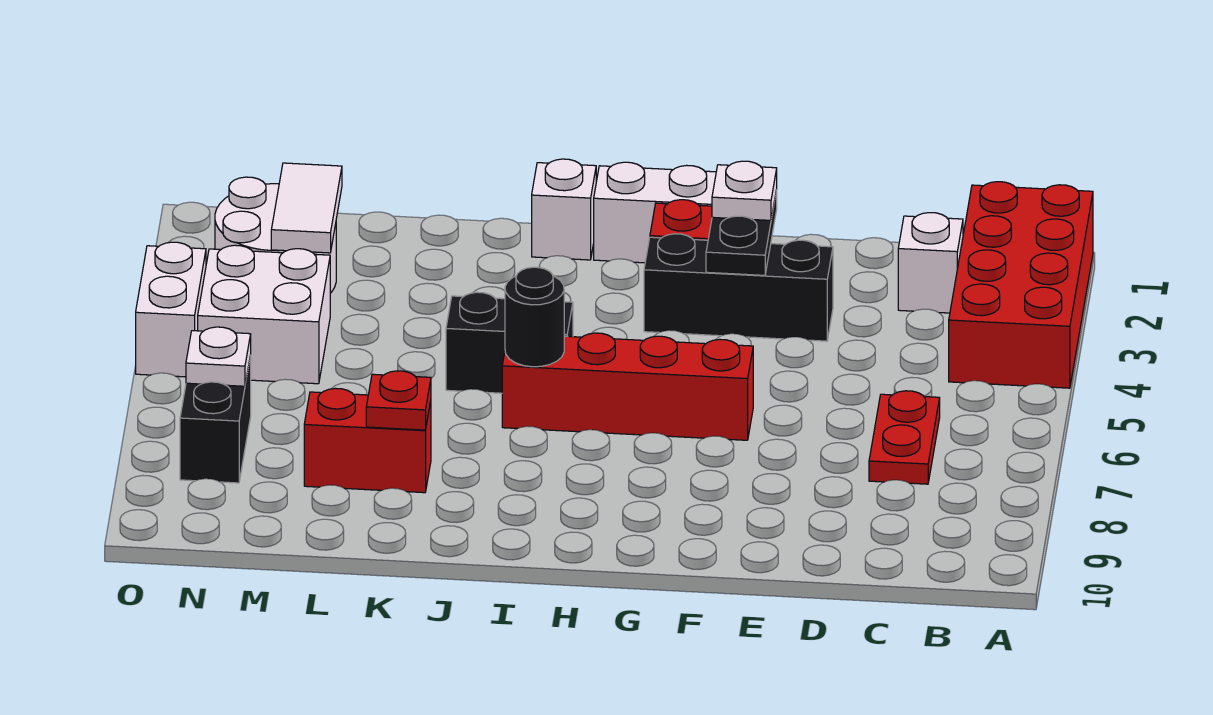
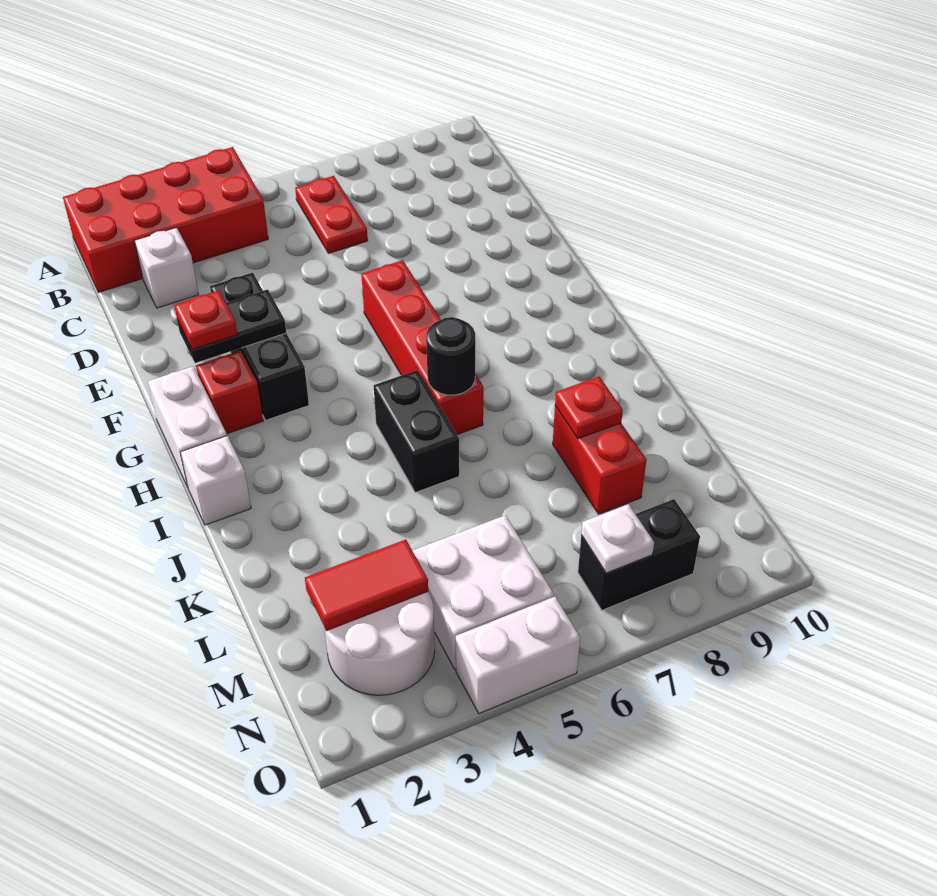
red 1x2 plate [869,391,940,484] -> red 1x2 plate turned to [295,176,368,253]
white 1x1 plate [712,161,777,220] -> red 1x1 plate [174,290,238,349]
white 1x2 tile [271,163,342,253] -> red 1x2 tile [305,540,428,631]

